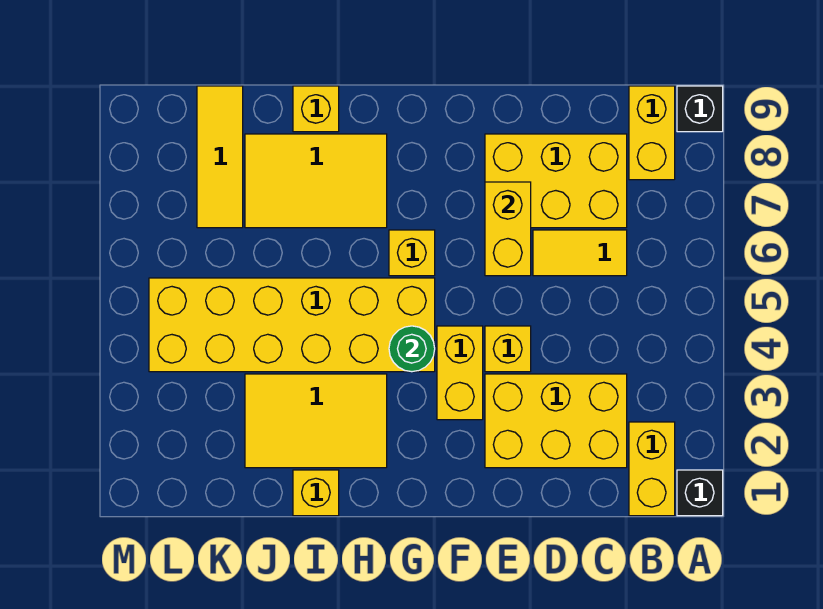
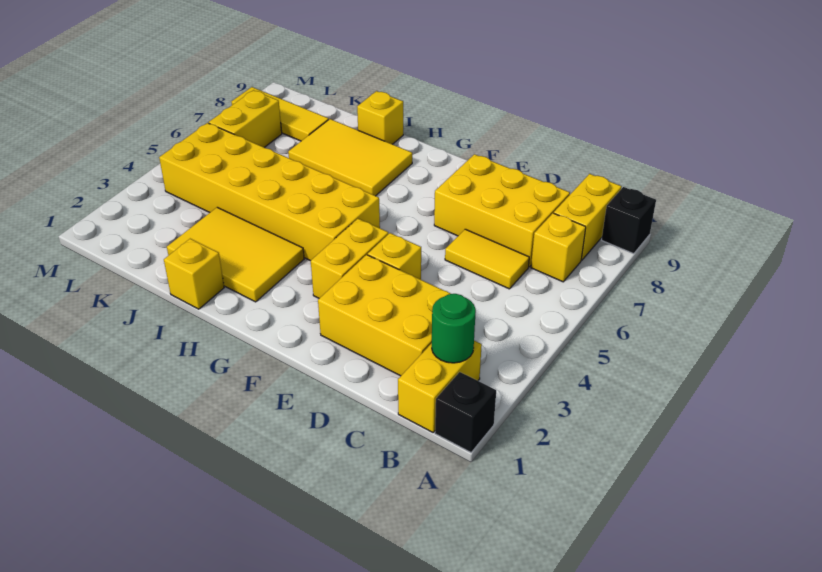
yellow 1x2 brick [485,182,531,276] -> yellow 1x2 brick moved to [209,90,282,147]
green 1x1 round brick [389,326,435,372] -> green 1x1 round brick moved to [432,294,476,363]
yellow 1x1 brick [389,230,435,276] -> yellow 1x1 brick moved to [531,213,586,282]
yellow 1x3 tile [197,86,243,228] -> yellow 1x3 tile turned to [232,87,329,141]

